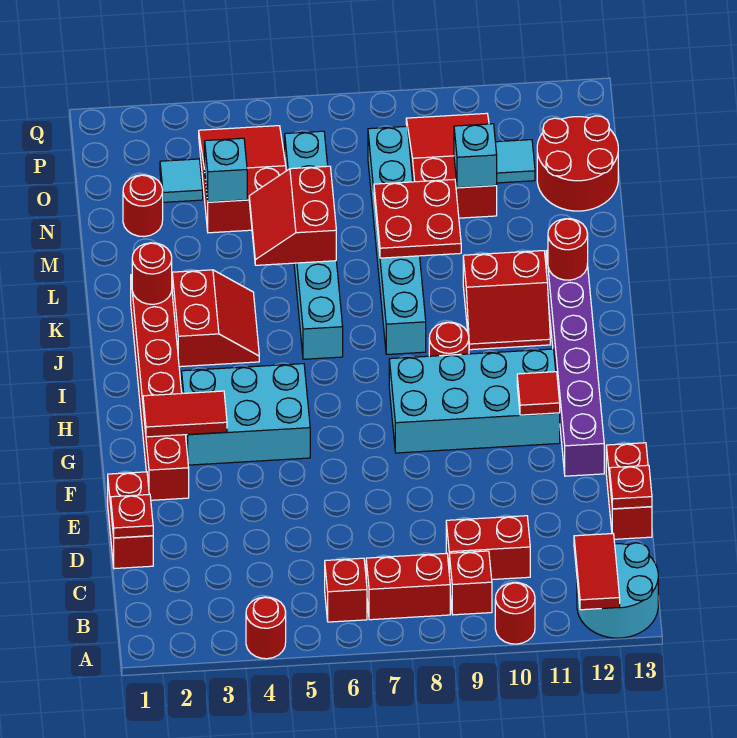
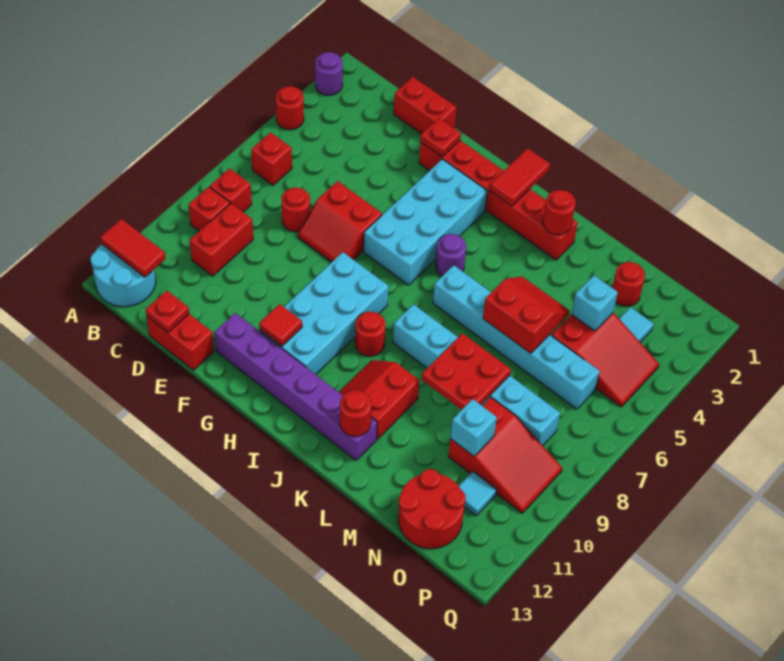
none -> purple 1x1 round brick [315,52,343,95]
red 1x1 round brick [495,583,535,644] -> red 1x1 round brick moved to [281,188,310,232]
red 1x2 brick [366,553,450,620] -> red 1x1 brick [210,168,252,212]
red 1x1 plate [111,494,153,538] -> red 1x1 plate moved to [420,118,461,157]
red 1x2 tile [143,391,227,437] -> red 1x2 tile moved to [490,148,550,206]
cyan 2x3 brick [182,364,310,465] -> cyan 2x4 brick [364,159,487,285]
none -> purple 1x1 round brick [435,234,466,276]
red 2x2 slope [172,270,259,367] -> red 2x2 slope moved to [298,181,382,262]

